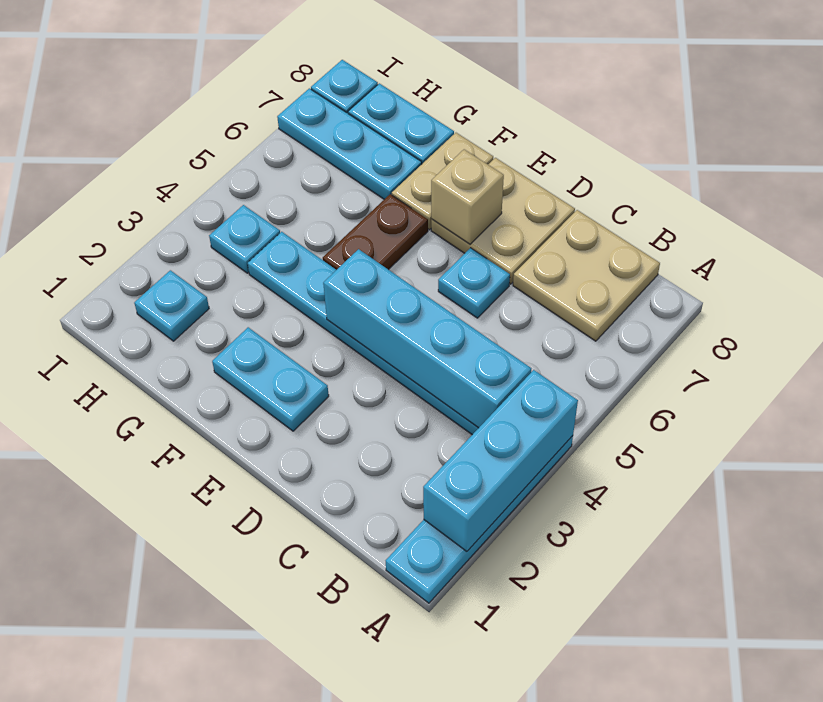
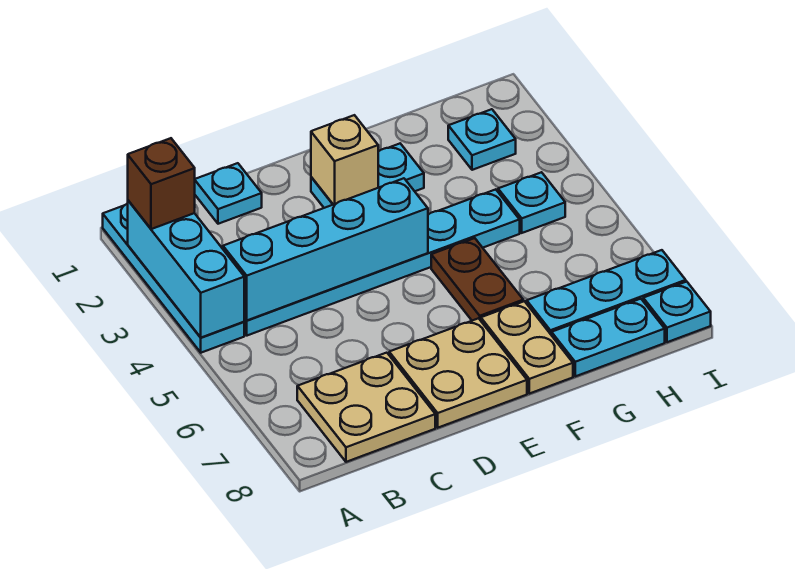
none -> brown 1x1 brick [128,138,195,229]
cyan 1x1 plate [438,248,510,318] -> cyan 1x1 plate moved to [195,163,262,224]
tan 1x1 brick [431,149,504,244] -> tan 1x1 brick moved to [311,115,378,205]

